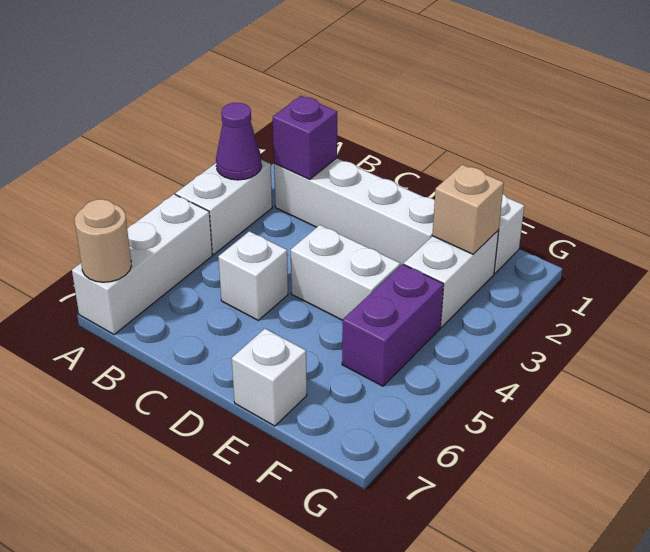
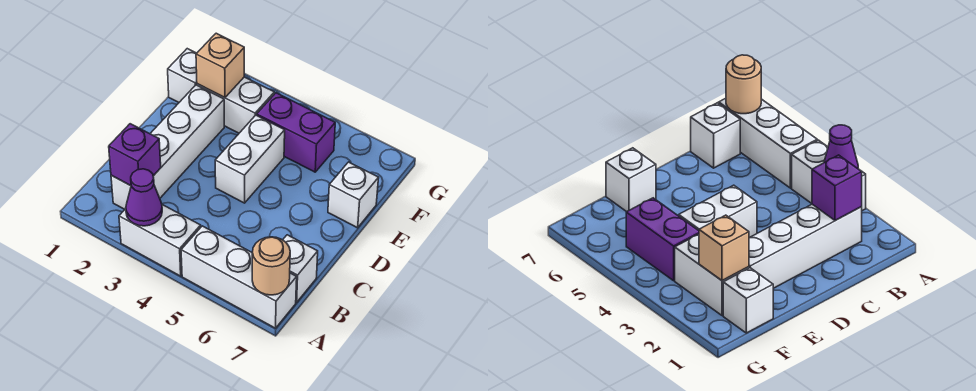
white 1x1 brick [218,231,288,320] -> white 1x1 brick moved to [283,235,318,302]

